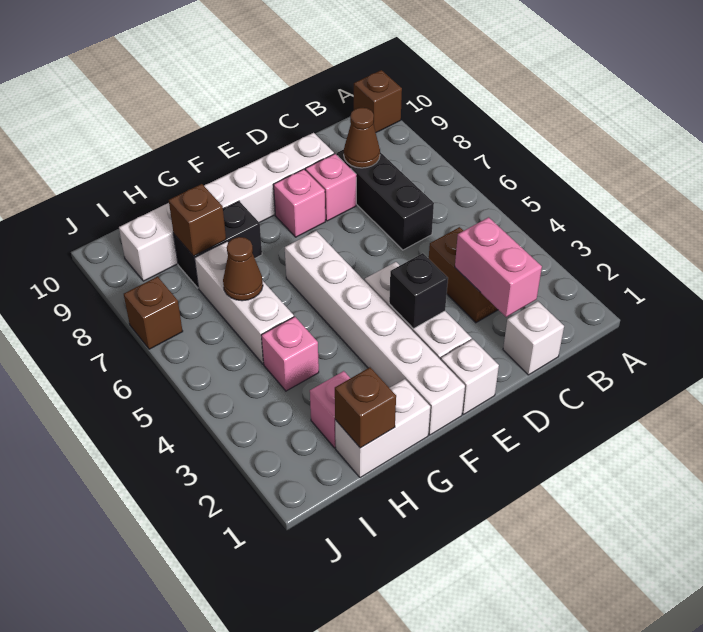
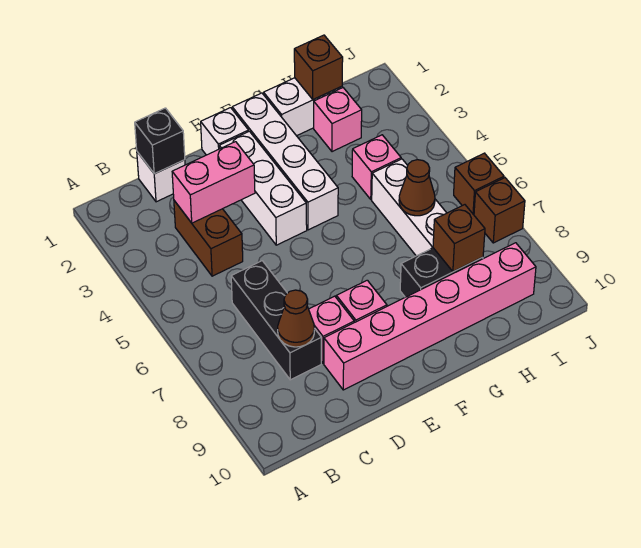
brown 1x1 brick [354,70,402,132] -> brown 1x1 brick moved to [454,153,504,215]
pink 1x2 brick [455,217,542,317] -> pink 1x2 brick turned to [172,142,255,223]
white 1x6 brick [119,133,334,281] -> pink 1x6 brick [324,243,536,390]
black 1x1 brick [389,253,448,329] -> black 1x1 brick moved to [135,108,185,174]
white 1x6 brick [285,231,465,435] -> white 1x4 brick [232,93,338,230]

